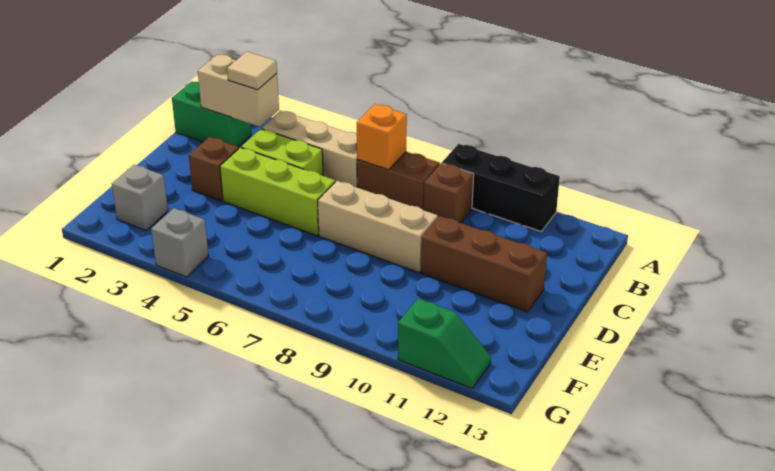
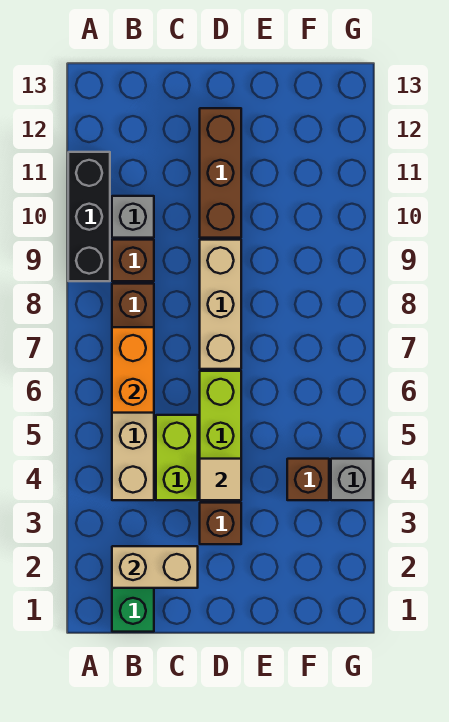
tan 1x2 brick [198,55,279,127] -> tan 1x2 brick turned to [112,546,198,588]
tan 1x1 tile [227,52,277,90] -> tan 1x1 tile moved to [200,459,241,500]
orange 1x1 brick [357,104,407,170] -> orange 1x2 brick [112,327,154,413]
grey 1x1 brick [112,165,168,230] -> grey 1x1 brick moved to [112,196,154,238]
none -> brown 1x1 brick [287,459,329,500]
green 1x2 slope [398,299,491,388] -> none

